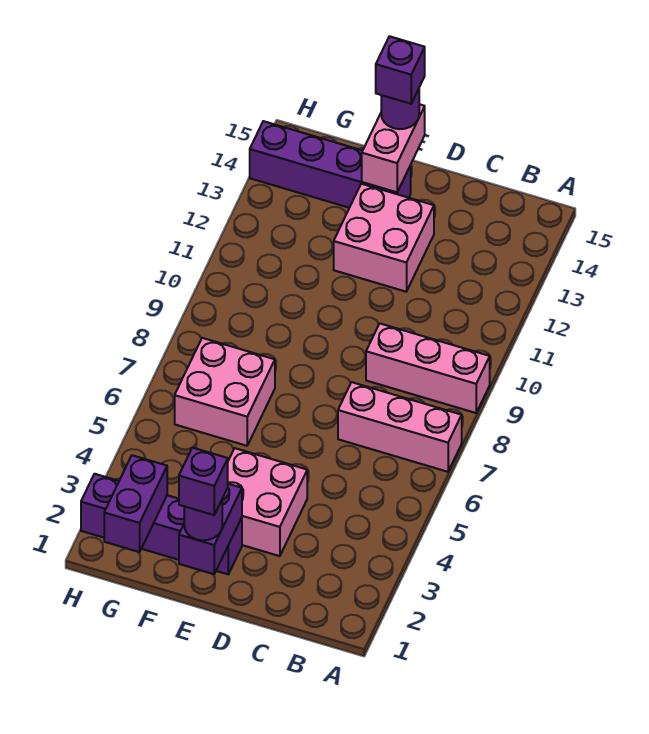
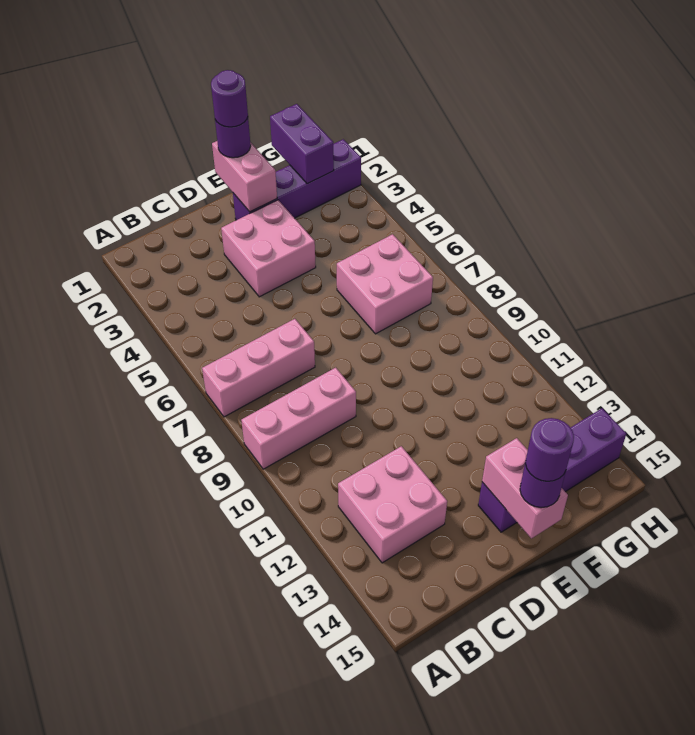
pink 2x2 brick [334,184,434,292] -> pink 2x2 brick moved to [338,446,447,563]
purple 1x2 brick [179,484,242,574] -> pink 1x2 brick [212,141,277,212]
purple 1x1 brick [179,448,228,515] -> purple 1x1 round brick [211,70,248,127]
purple 1x1 brick [376,36,425,104] -> purple 1x1 round brick [526,418,574,481]

